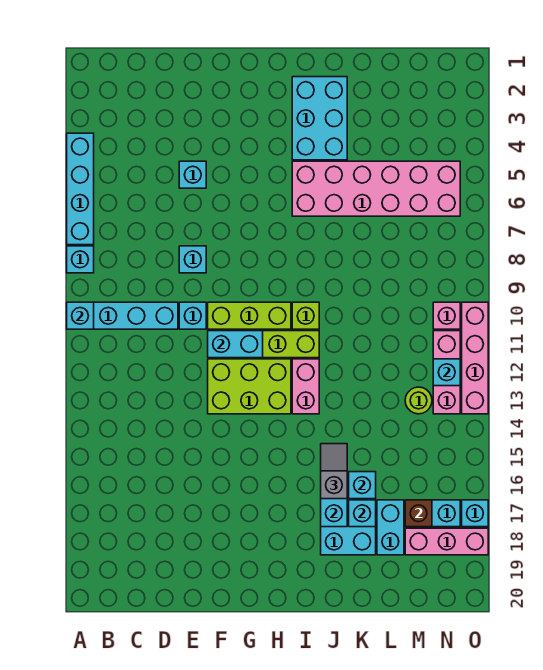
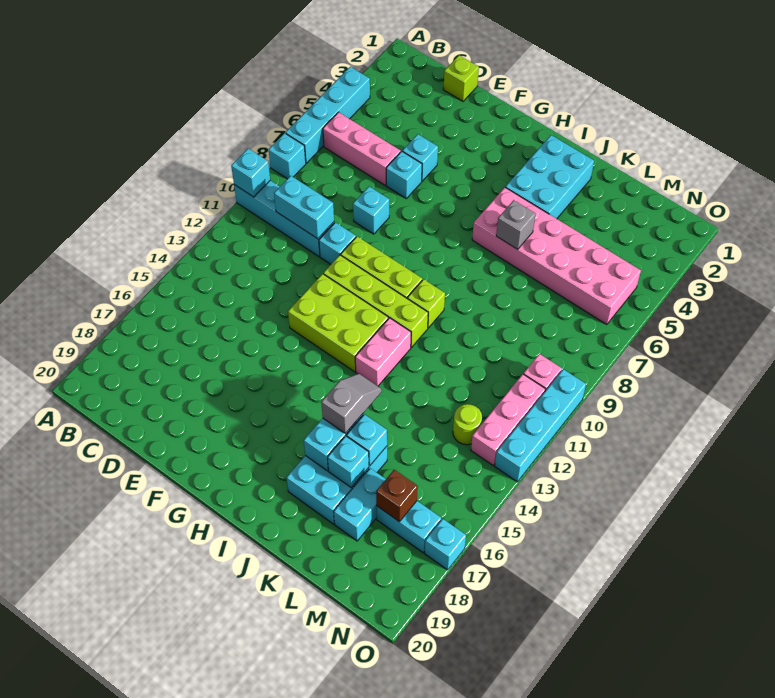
none -> lime 1x1 brick [443,55,479,101]
cyan 1x2 brick [208,331,263,358] -> cyan 1x2 brick moved to [274,176,334,239]
none -> grey 1x1 brick [496,200,535,249]
pink 1x3 brick [405,528,488,555] -> pink 1x3 brick moved to [323,112,401,185]
cyan 1x1 brick [433,359,460,386] -> cyan 1x1 brick moved to [386,151,422,198]
pink 1x4 brick [462,302,488,414] -> cyan 1x4 brick [495,369,586,482]

